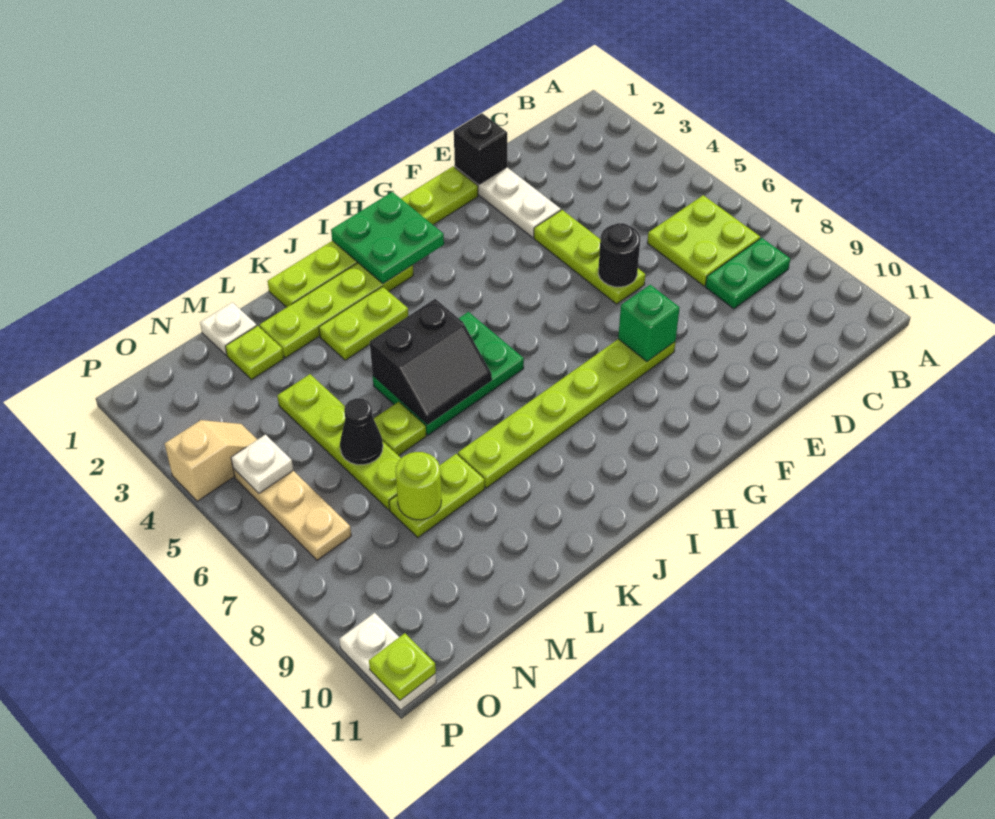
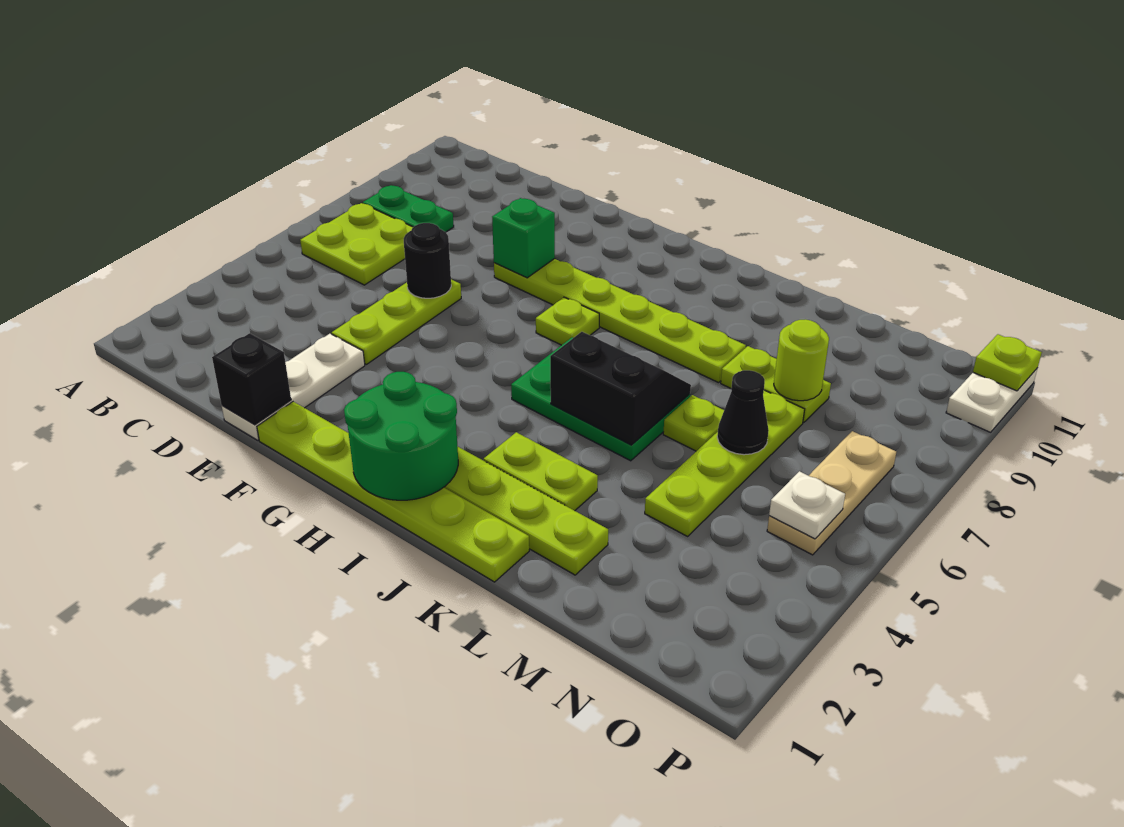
green 2x2 plate [331,192,444,284] -> green 2x2 round brick [344,372,458,500]
white 1x1 plate [200,302,257,355] -> none
lime 1x1 plate [225,326,284,380] -> lime 1x1 plate moved to [536,297,599,345]
tan 1x2 slope [165,420,257,501] -> none

